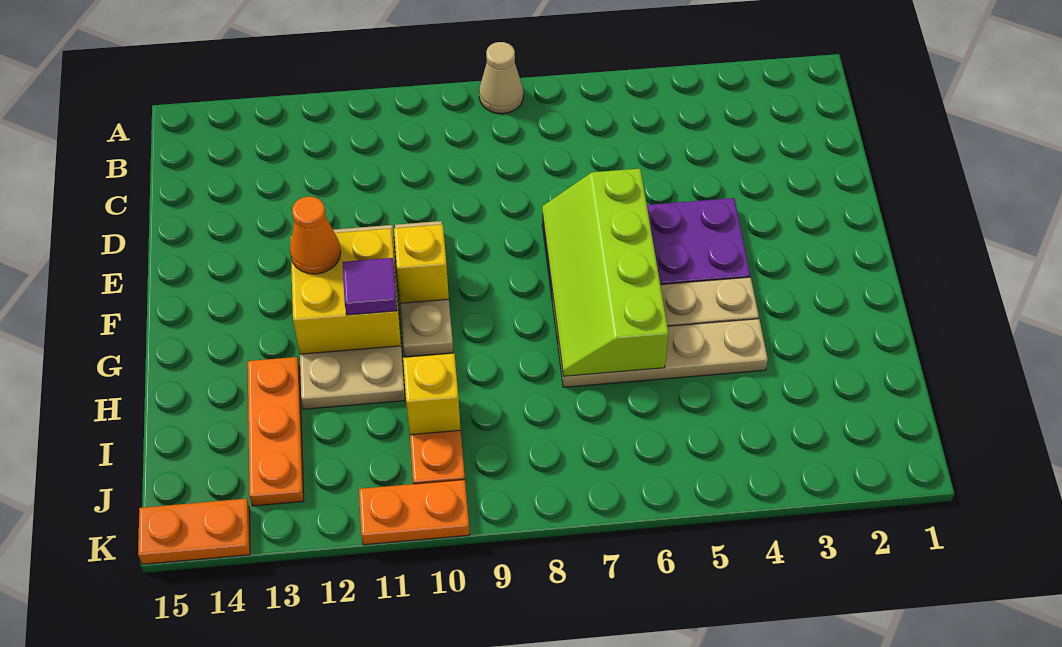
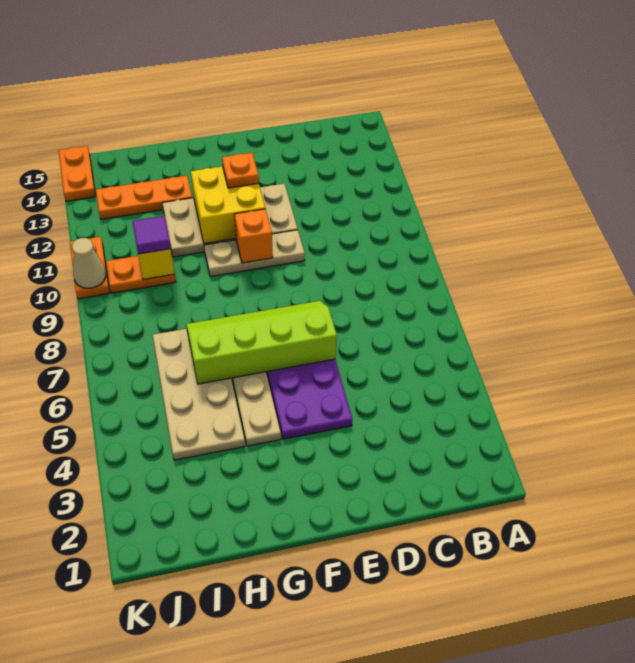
tan 1x1 cone [479,42,523,114] -> tan 1x1 cone moved to [72,238,106,288]
yellow 1x1 brick [394,224,449,303] -> orange 1x1 brick [234,209,273,263]
orange 1x1 cone [290,197,341,274] -> orange 1x1 plate [222,153,259,188]
purple 1x1 tile [343,258,397,315] -> purple 1x1 tile moved to [132,216,171,254]
tan 1x4 plate [558,319,768,387] -> tan 2x4 plate [153,329,245,460]

